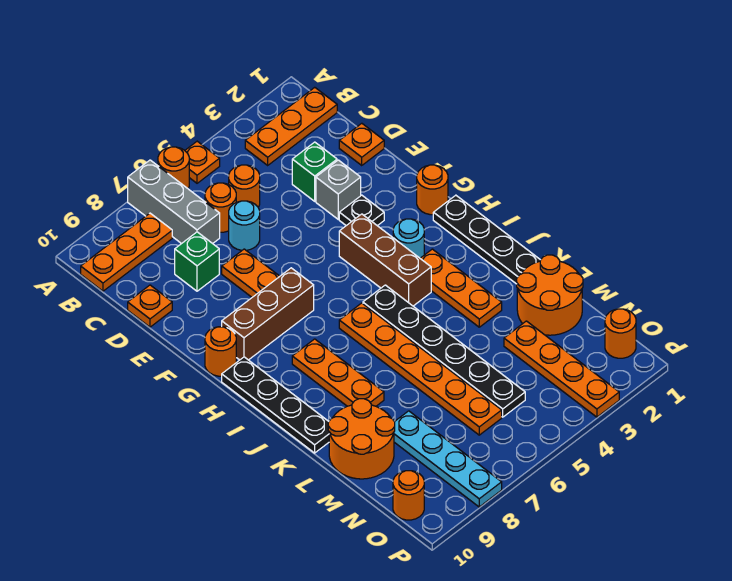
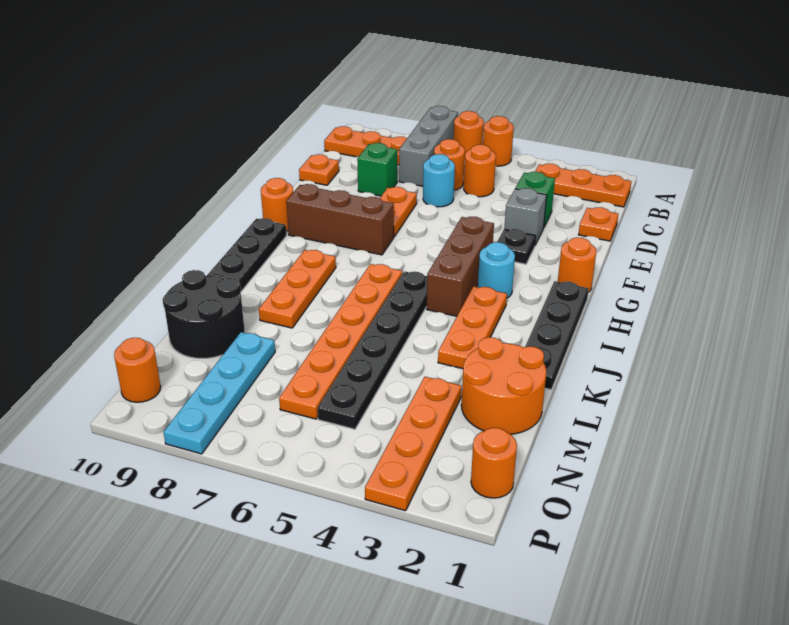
orange 1x1 plate [185,141,220,183] -> orange 1x1 round brick [483,116,514,166]
orange 2x2 round brick [328,399,395,479] -> black 2x2 round brick [163,270,245,358]

